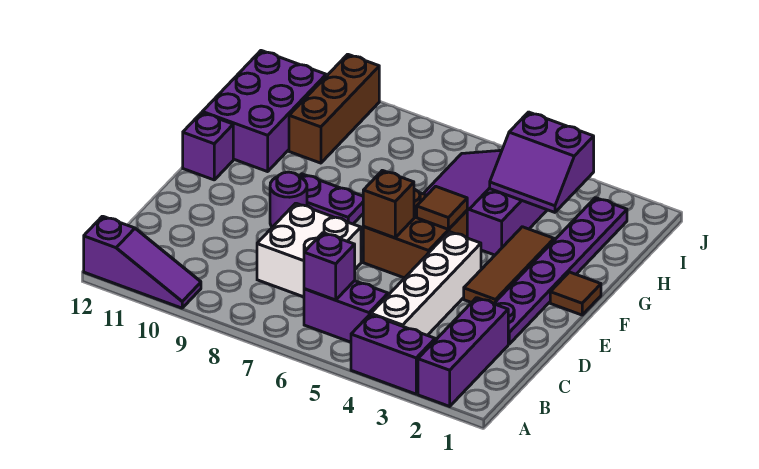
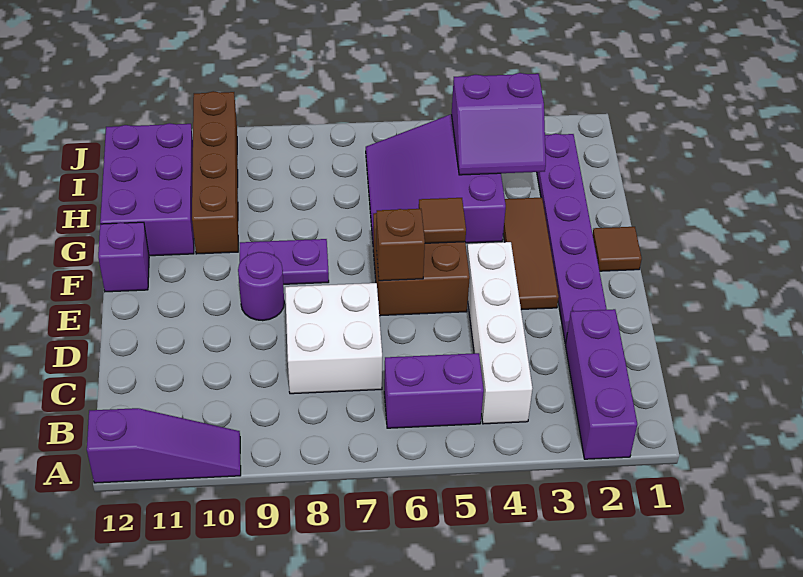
purple 1x2 brick [351,315,435,394] -> none
purple 1x1 brick [304,233,355,300] -> none
brown 1x3 brick [289,54,379,163] -> brown 1x4 brick [192,91,238,254]

